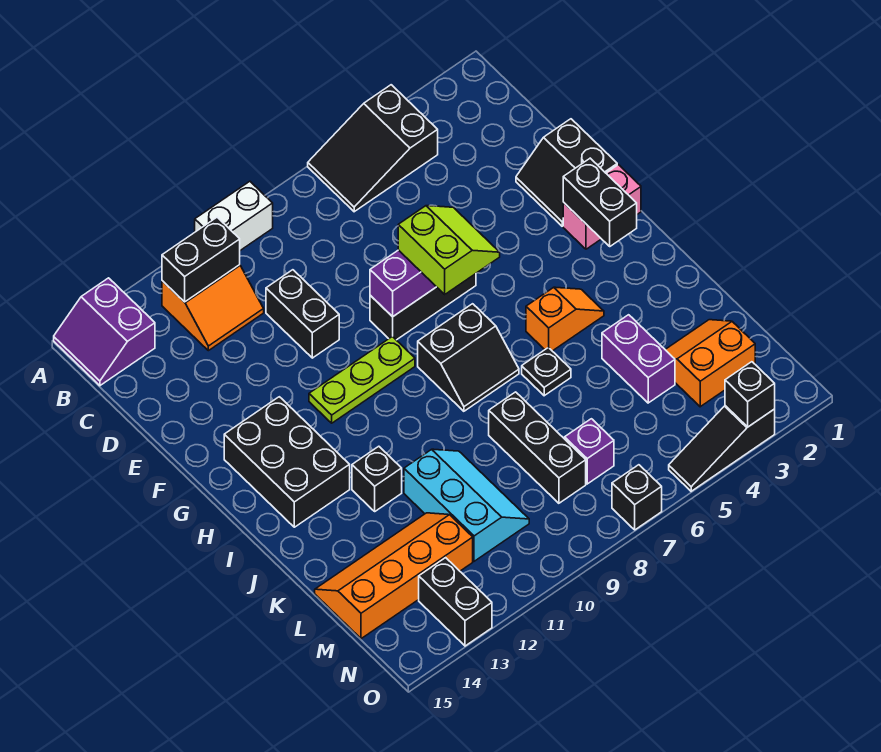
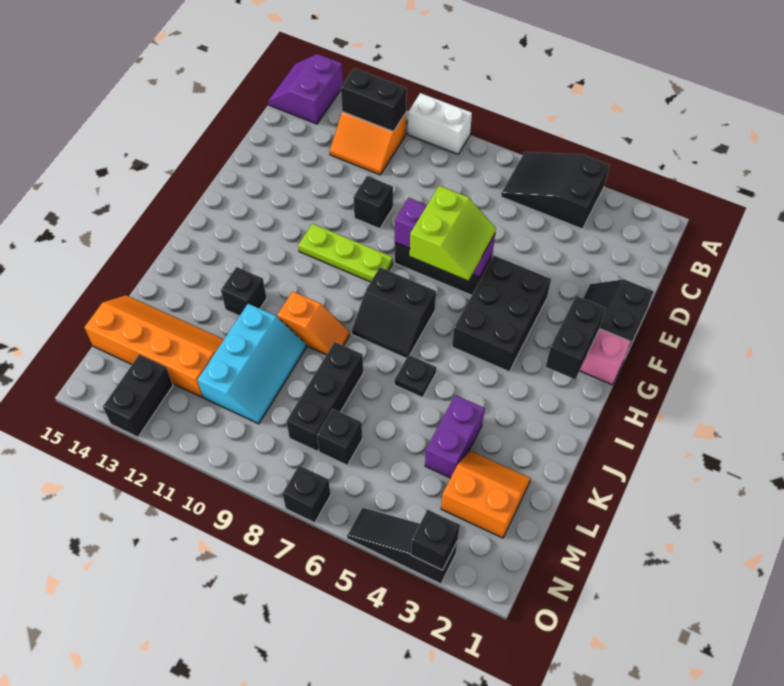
black 1x2 brick [266,270,339,358] -> black 1x1 brick [353,176,393,229]
black 2x3 brick [224,397,350,527] -> black 2x3 brick moved to [452,256,551,372]
orange 1x2 slope [526,287,604,351] -> orange 1x2 slope moved to [277,291,350,355]
purple 1x1 brick [565,419,614,484] -> black 1x1 brick [317,409,362,465]

